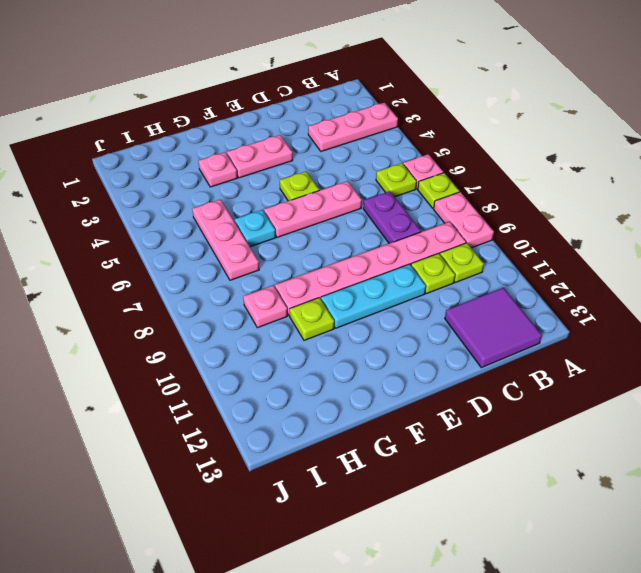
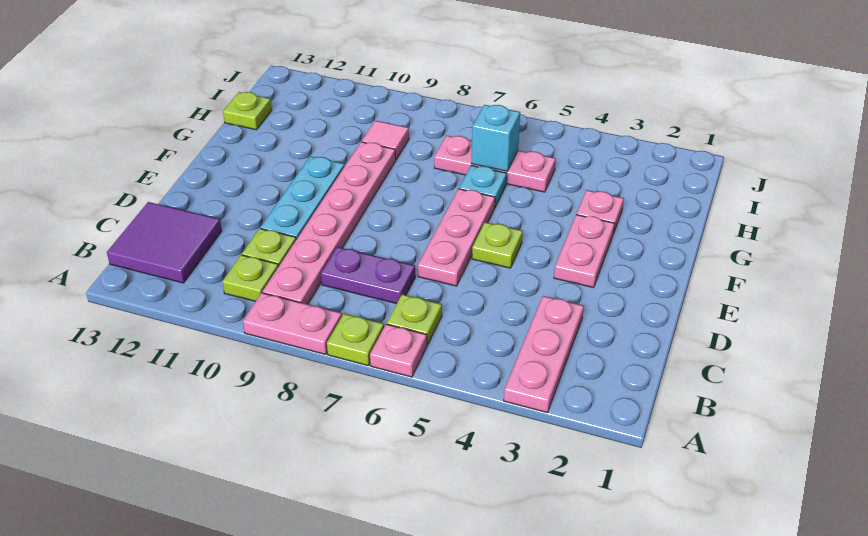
lime 1x1 plate [290,298,334,340] -> lime 1x1 plate moved to [223,92,272,130]
none -> cyan 1x1 brick [471,105,520,171]
pink 1x1 plate [243,286,287,328] -> pink 1x1 tile [362,121,409,159]

